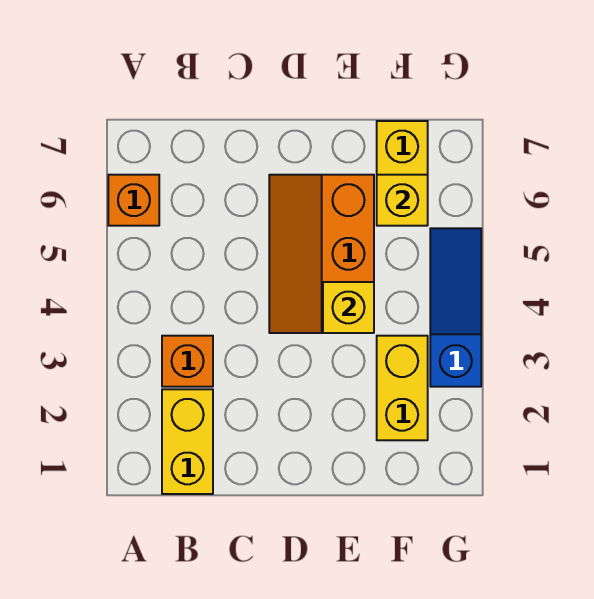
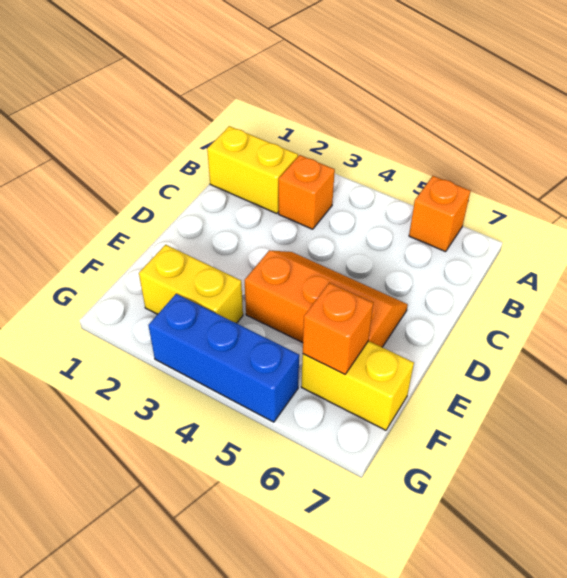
yellow 1x1 brick [323,282,374,333] -> none
yellow 1x1 brick [377,175,428,226] -> orange 1x1 brick [303,283,373,374]
blue 1x3 slope [430,228,481,387] -> blue 1x3 brick [148,294,299,422]

